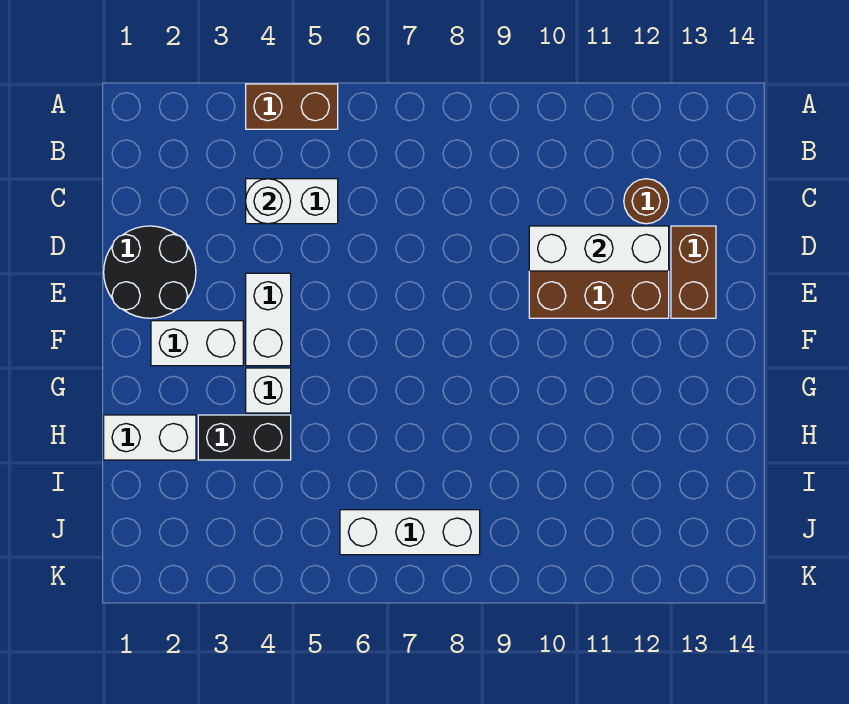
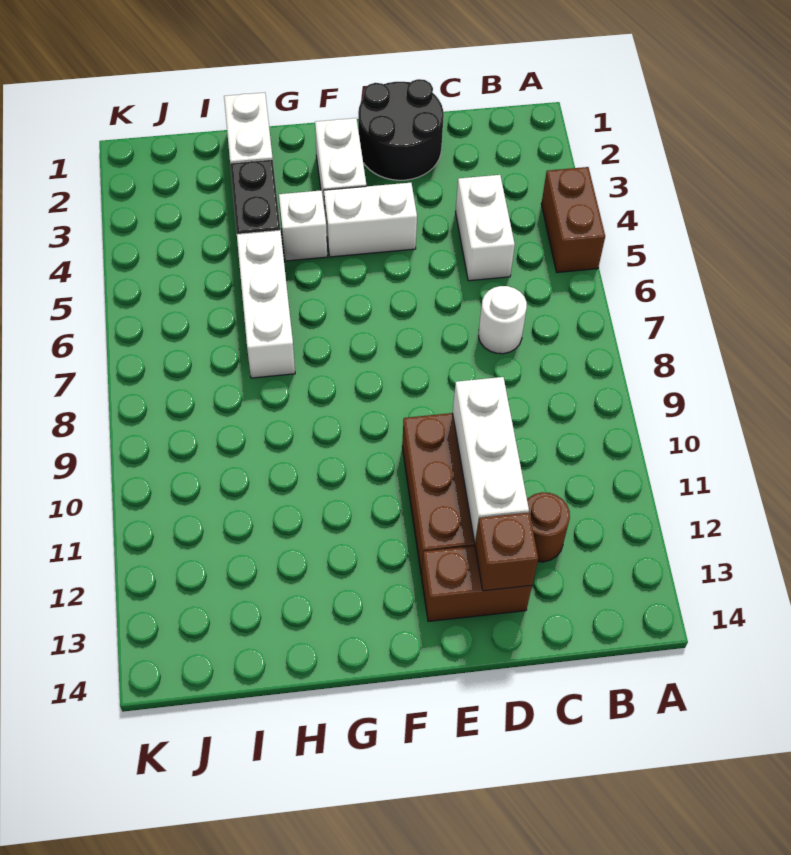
white 1x1 round brick [246,179,290,224] -> white 1x1 round brick moved to [479,286,527,354]
none -> brown 1x1 brick [475,513,538,591]
white 1x3 brick [340,510,480,555] -> white 1x3 brick moved to [237,230,295,378]

